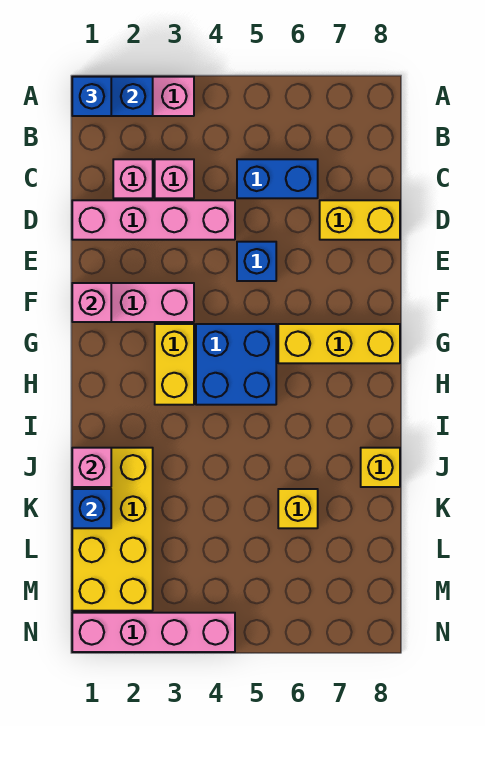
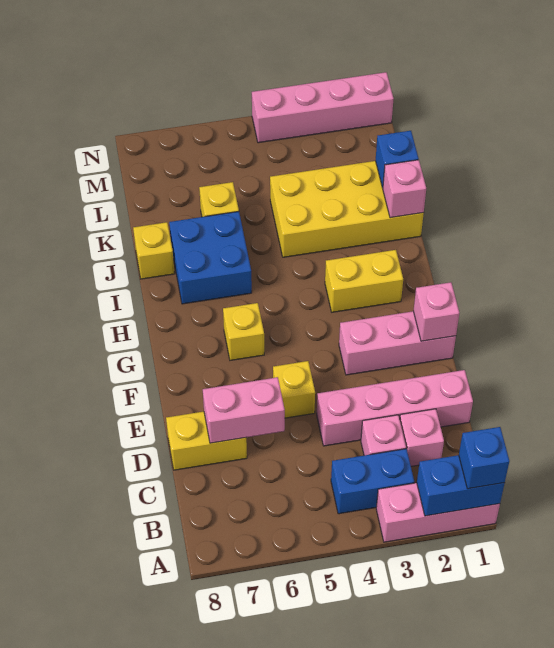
blue 1x2 brick [237,159,318,198] -> blue 1x2 brick moved to [331,449,414,514]
none -> pink 1x2 brick [203,377,285,443]
blue 1x1 brick [237,242,276,281] -> yellow 1x1 brick [273,361,315,418]
yellow 1x2 brick [155,324,194,405] -> yellow 1x2 brick turned to [325,250,403,312]
blue 2x2 brick [196,324,276,405] -> blue 2x2 brick moved to [169,212,252,304]
yellow 1x3 brick [278,324,400,363] -> yellow 1x1 brick [223,303,264,360]
yellow 2x4 brick [72,448,153,611] -> yellow 2x4 brick turned to [270,161,424,257]

